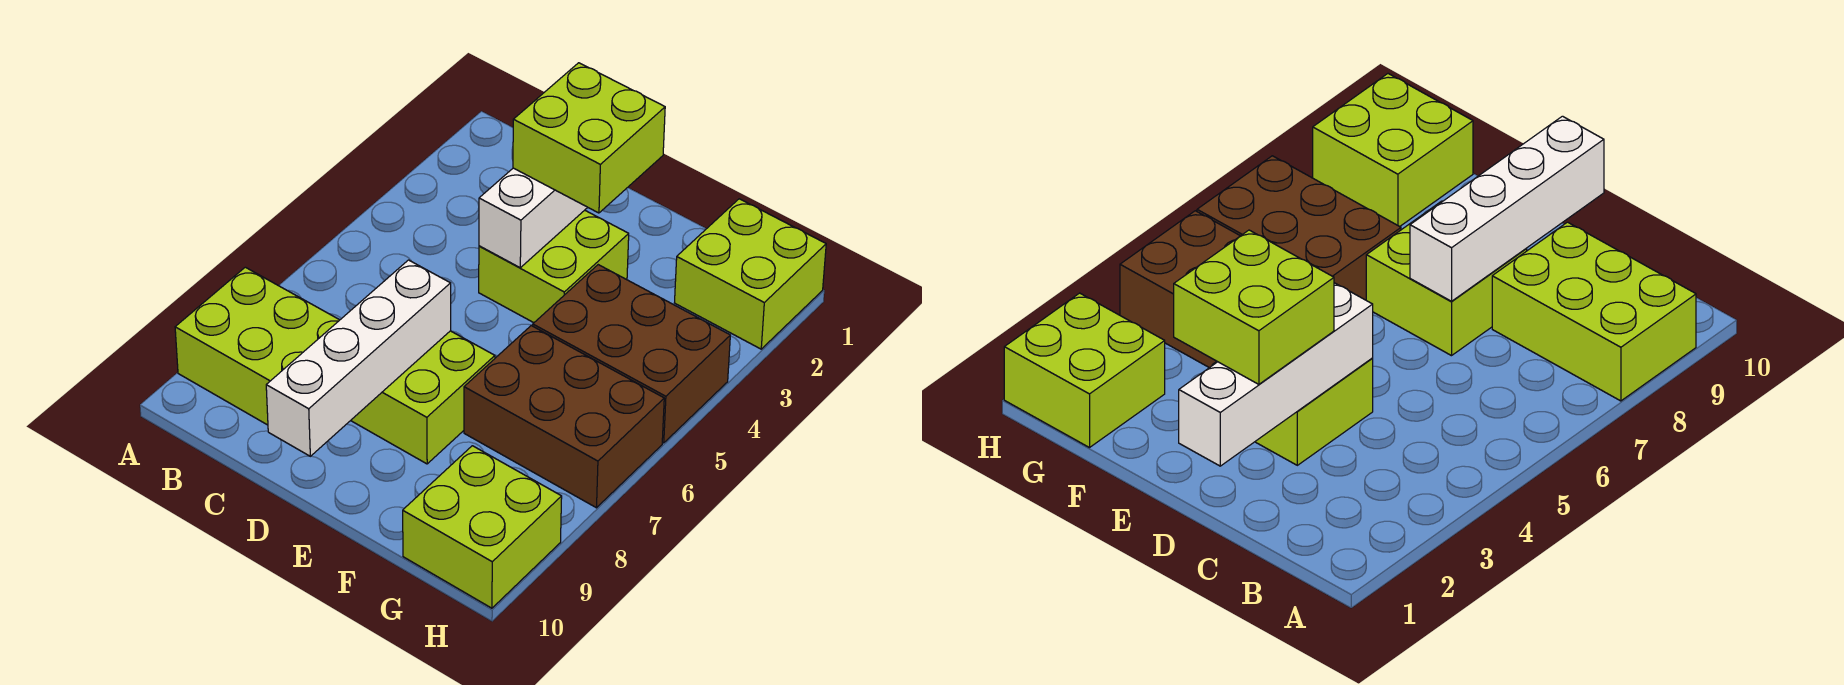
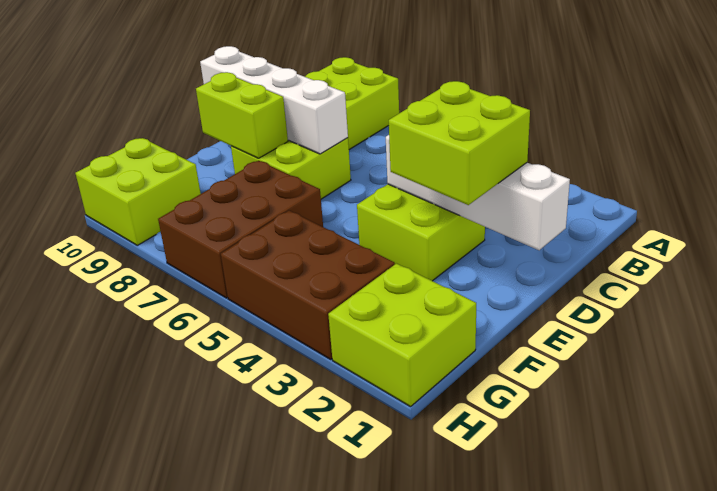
none -> lime 1x2 brick [196,72,288,158]
brown 2x3 brick [533,265,730,443] -> brown 2x3 brick turned to [221,211,395,359]

